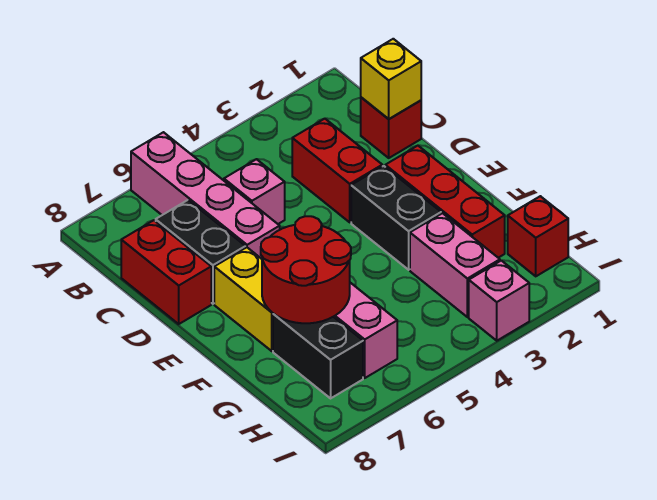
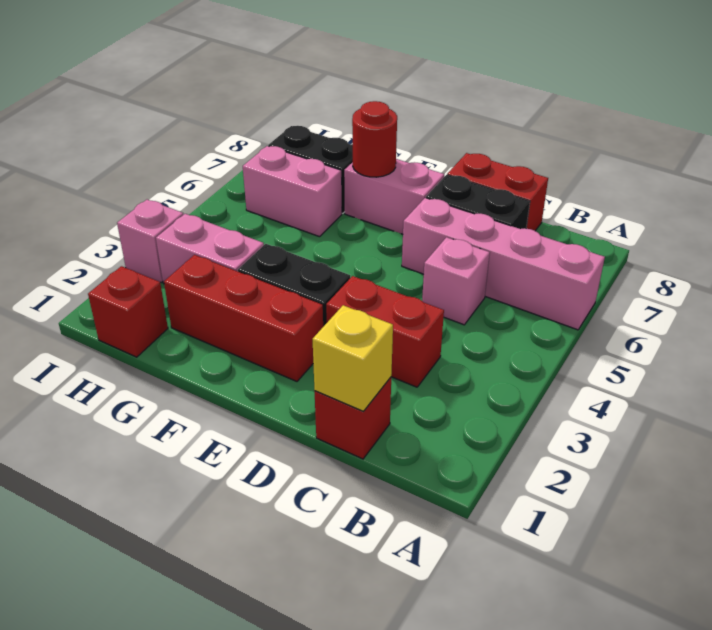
yellow 1x2 brick [214,247,273,351] -> pink 1x2 brick [344,159,444,234]
red 2x2 round brick [261,216,351,323] -> red 1x1 round brick [352,101,397,177]

